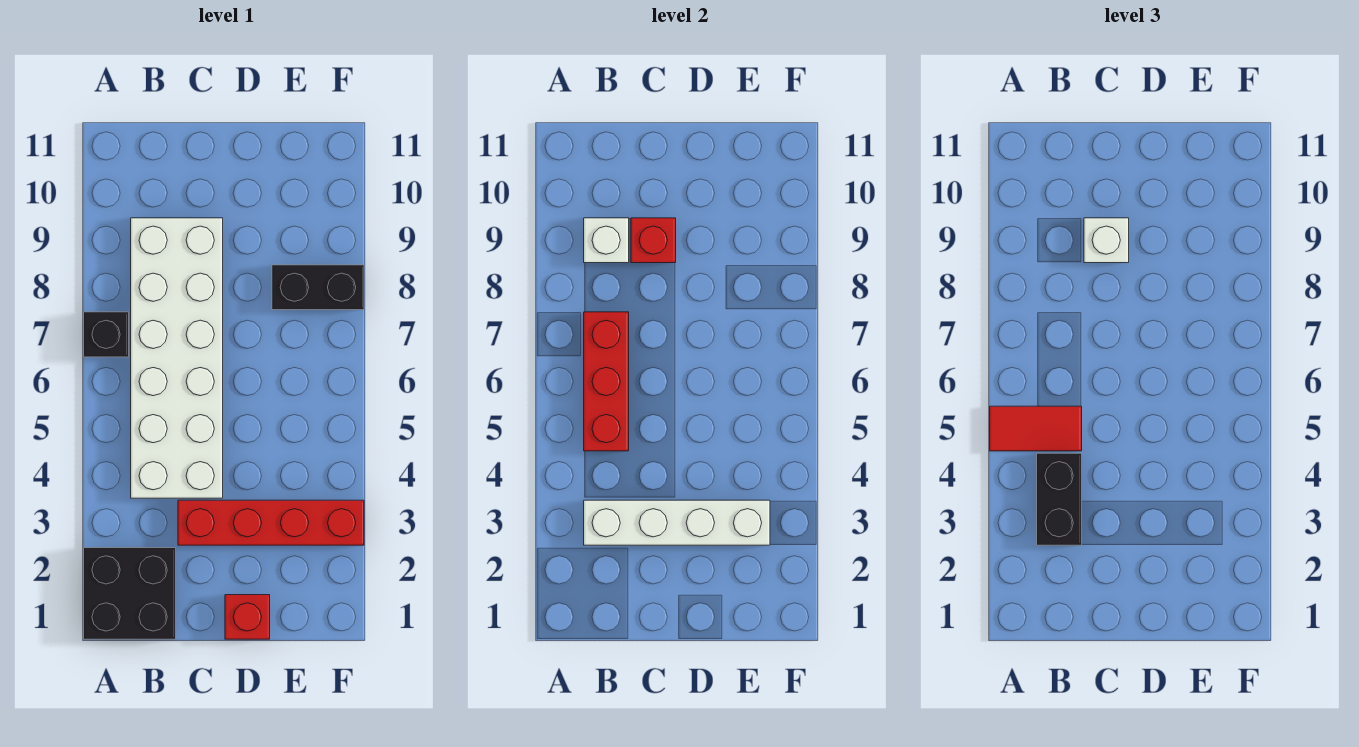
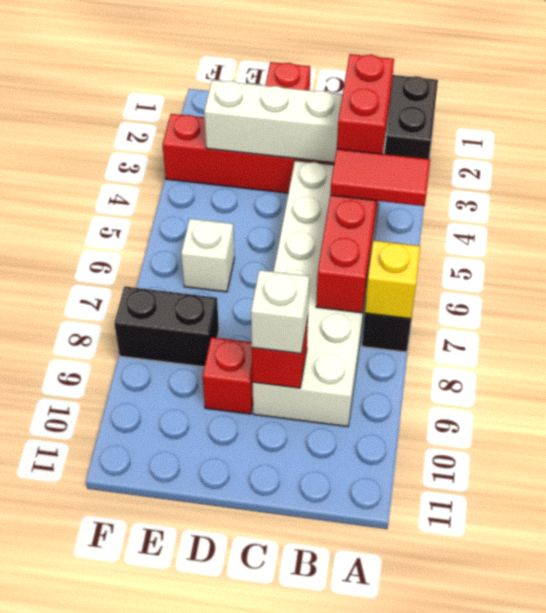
none -> yellow 1x1 brick [365,241,420,319]
black 1x2 brick [1037,453,1082,545] -> red 1x2 brick [337,54,394,154]
white 1x1 brick [584,218,629,263] -> white 1x1 brick moved to [181,219,234,292]
none -> red 1x1 brick [203,337,253,414]

